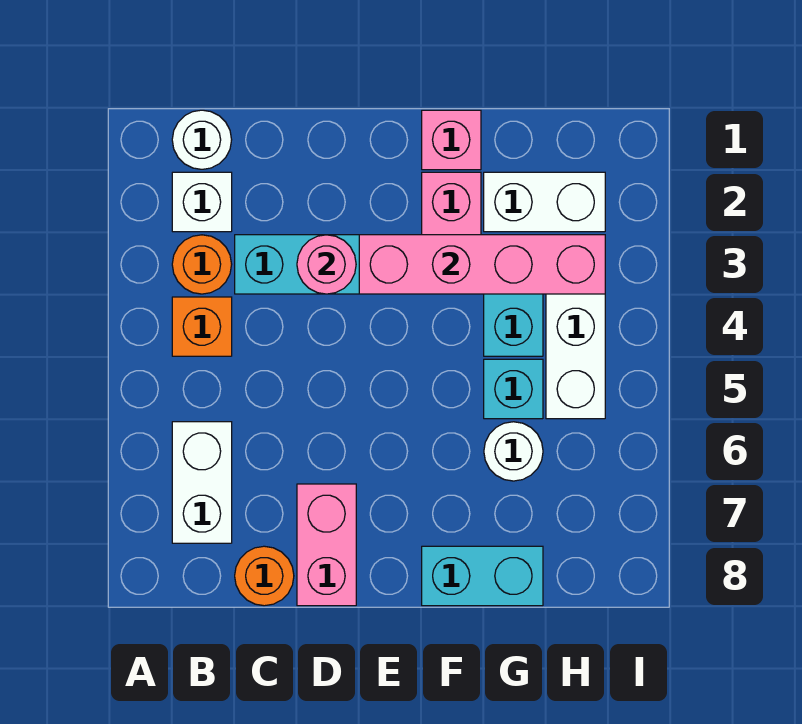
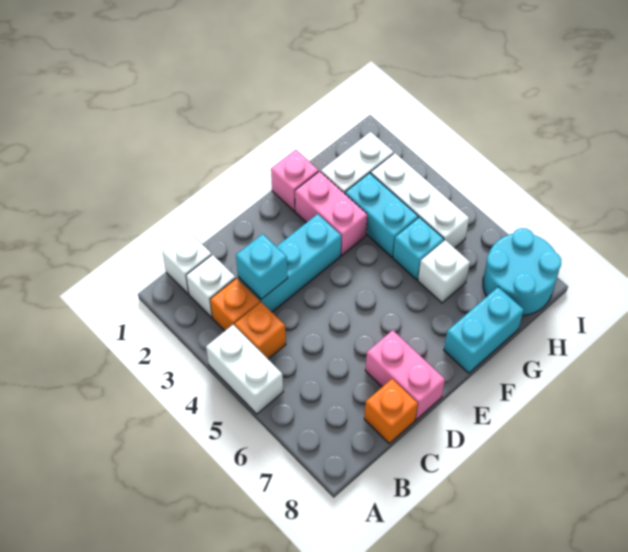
white 1x1 round brick [172,110,232,169] -> white 1x1 brick [163,232,212,294]
orange 1x1 round brick [172,235,232,294] -> orange 1x1 brick [210,278,260,331]
white 1x2 brick [172,422,232,543] -> white 1x2 brick moved to [206,325,283,414]
none -> cyan 1x1 brick [236,234,288,299]
orange 1x1 round brick [235,546,294,606] -> orange 1x1 brick [364,379,418,443]
pink 1x1 round brick [297,235,356,294] -> none
pink 1x4 brick [359,235,605,294] -> none
white 1x1 round brick [484,422,543,481] -> white 1x1 brick [418,240,470,303]
none -> cyan 2x2 round brick [483,228,561,315]

